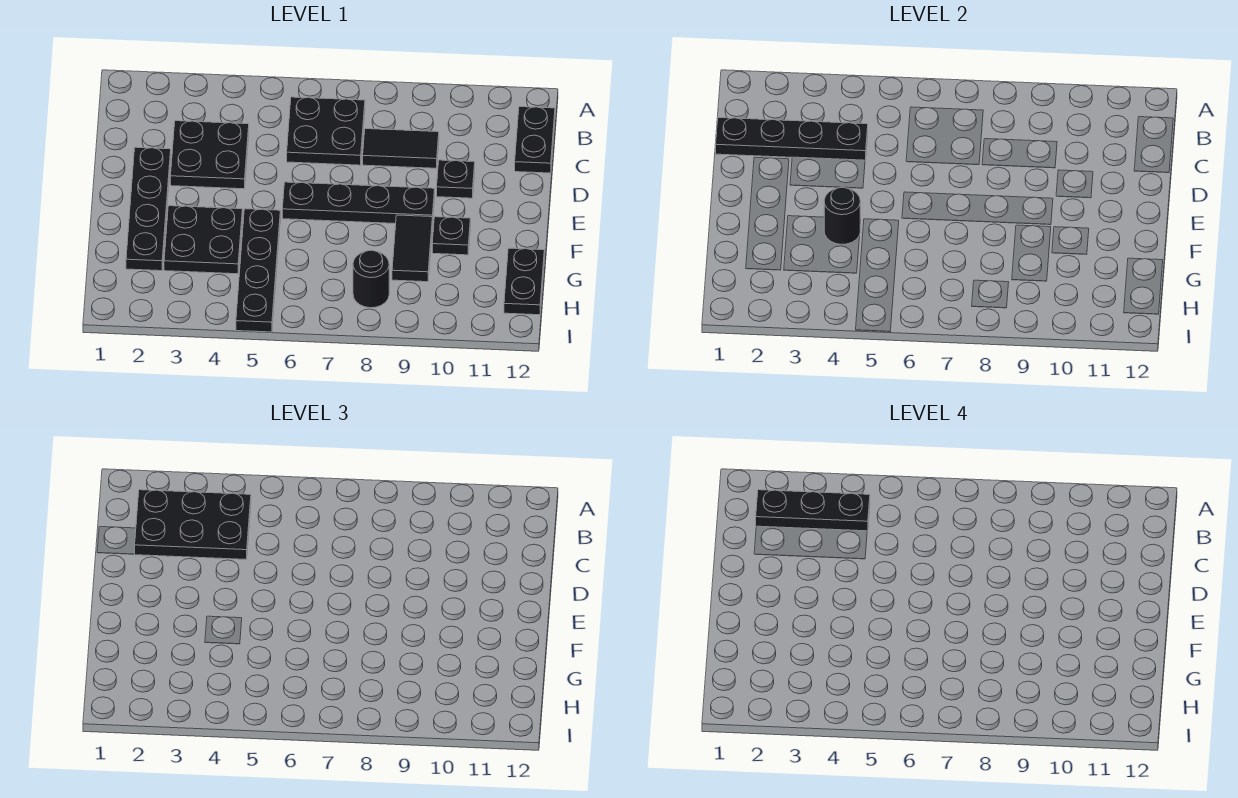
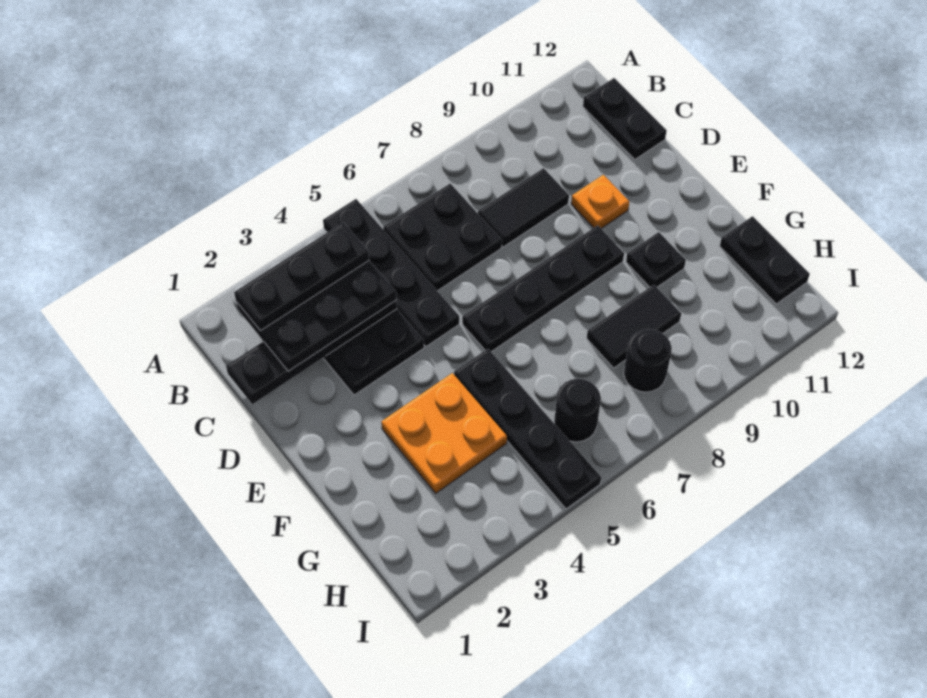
black 1x4 plate [126,147,171,271] -> black 1x4 plate moved to [323,199,459,346]
black 1x1 plate [437,160,475,198] -> orange 1x1 plate [571,175,629,228]
black 2x2 plate [164,206,242,274] -> orange 2x2 plate [381,373,507,493]
black 1x1 round brick [824,187,860,244] -> black 1x1 round brick moved to [554,379,601,442]
black 1x2 tile [392,215,432,282] -> black 1x2 tile turned to [587,285,681,368]

